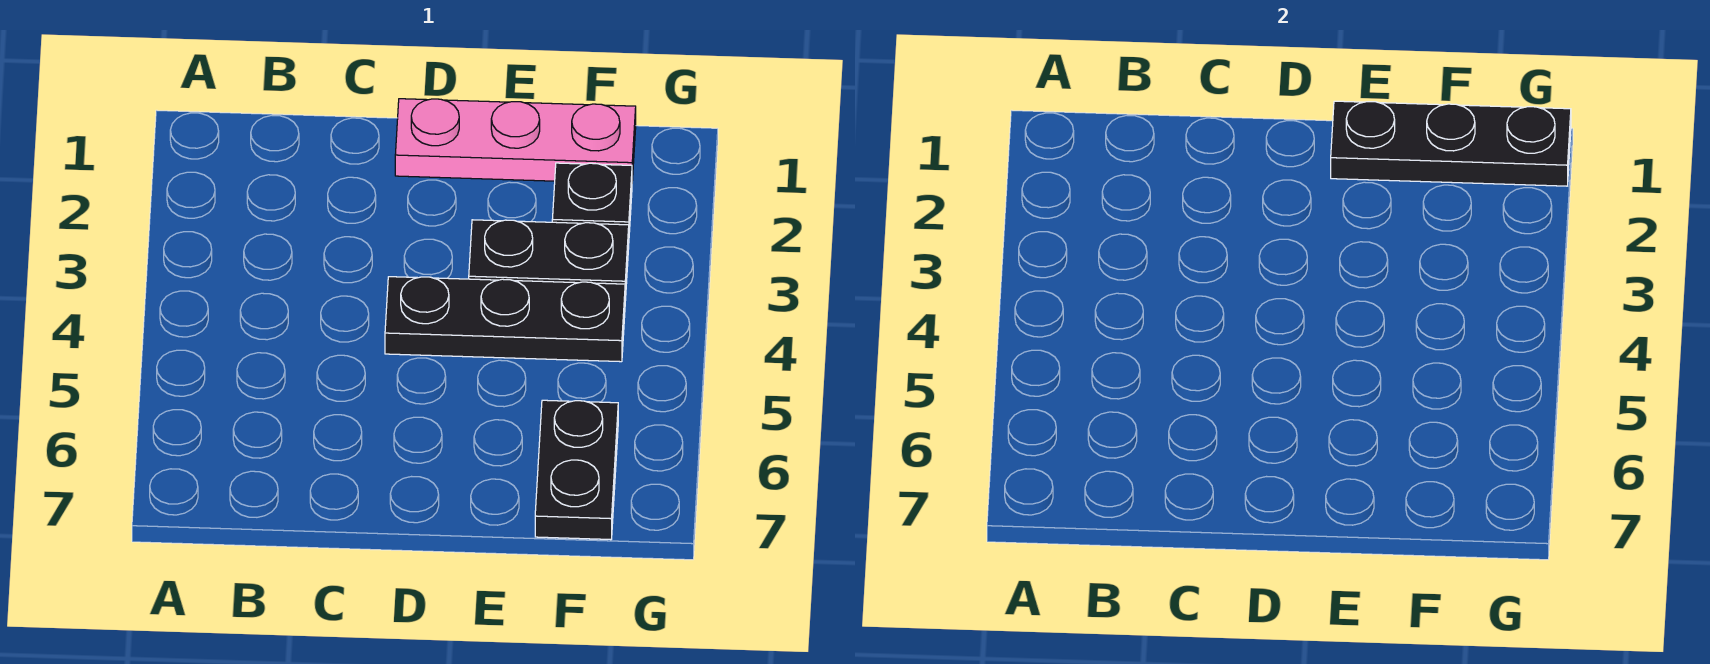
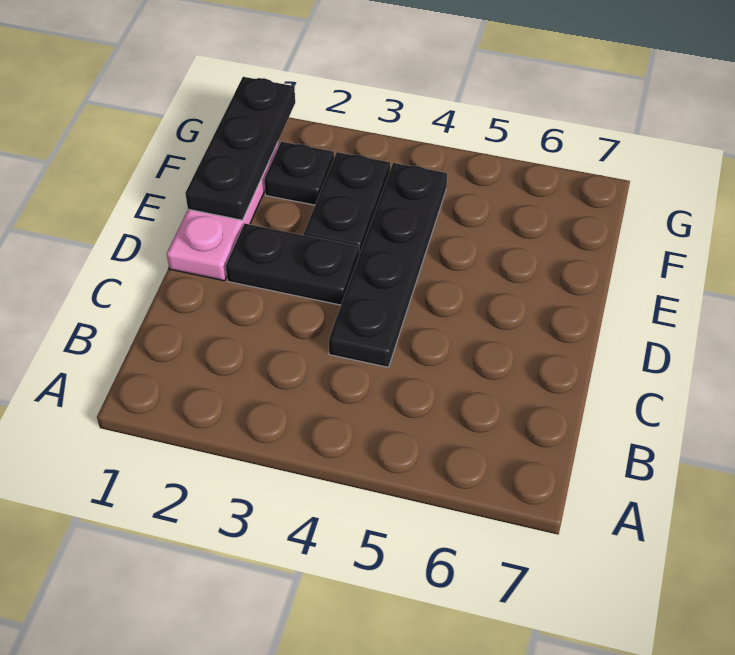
black 1x3 plate [385,277,625,362] -> black 1x4 plate [329,163,447,367]
black 1x2 plate [535,400,618,540] -> black 1x2 plate moved to [226,224,359,305]

